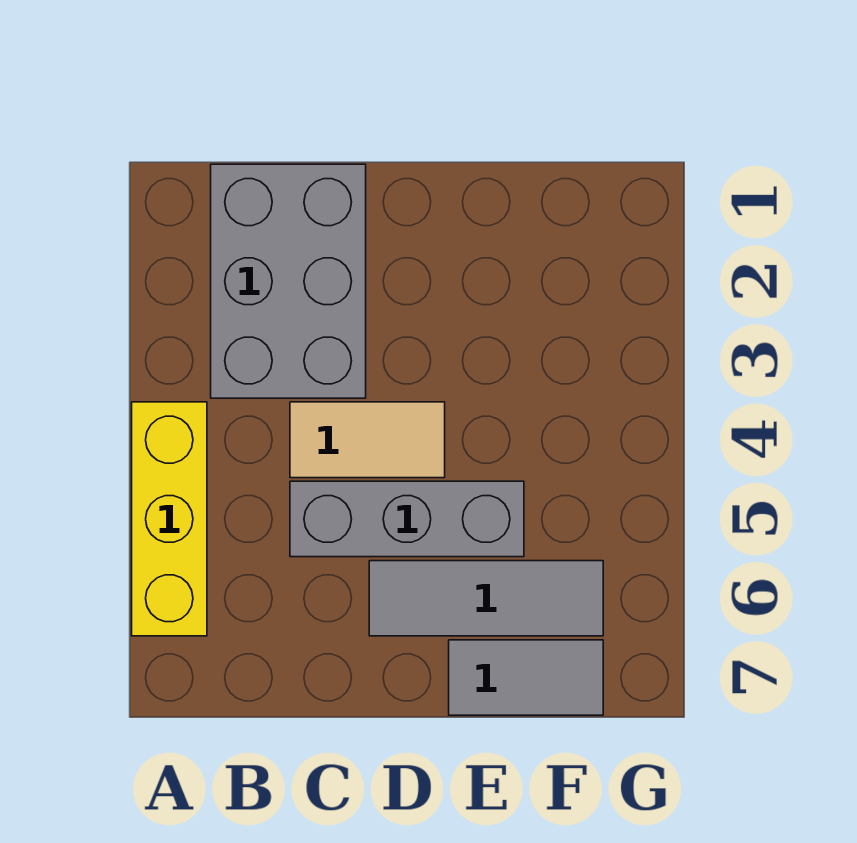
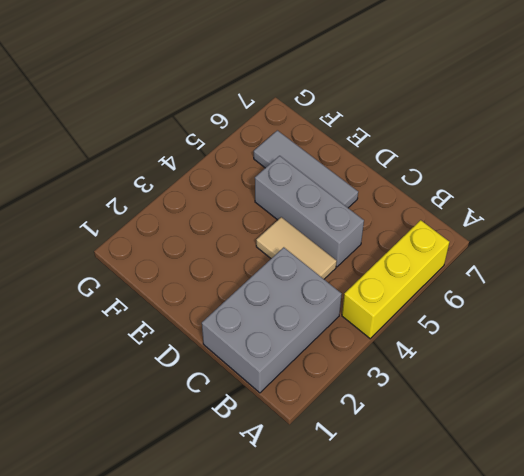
grey 1x2 tile [449,640,603,715] -> none

